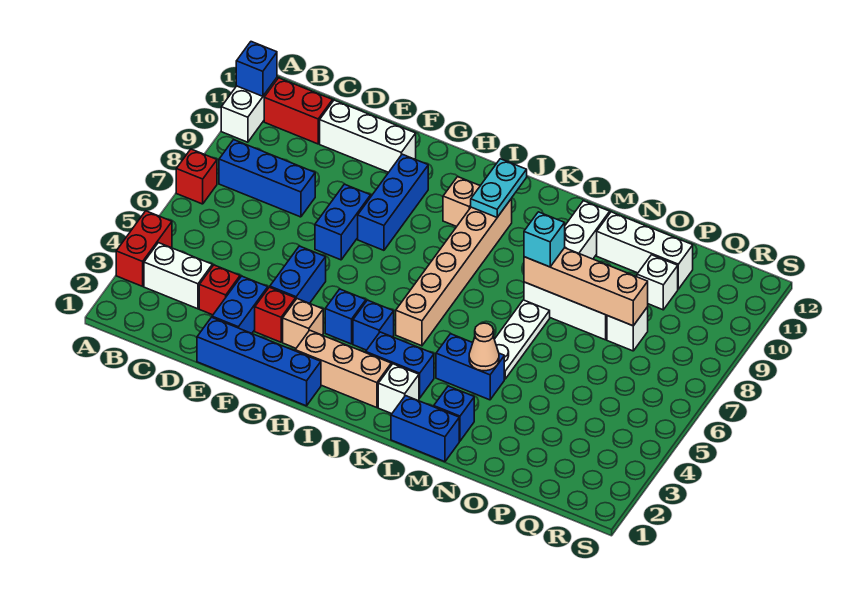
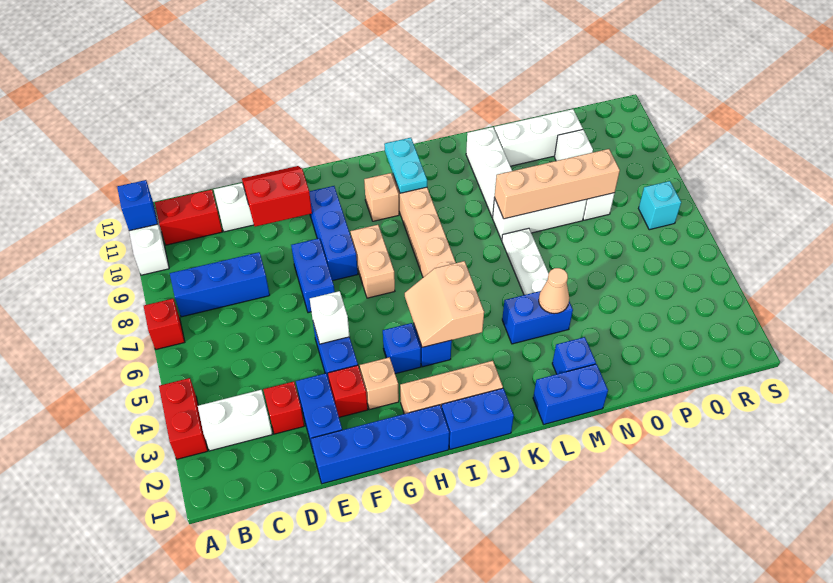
none -> red 2x2 slope [242,166,312,227]
none -> tan 1x2 brick [350,225,395,298]
none -> tan 2x2 slope [405,261,484,347]
blue 1x2 brick [366,332,434,398] -> blue 1x2 brick moved to [441,388,514,449]
white 1x1 brick [378,364,419,414] -> white 1x1 brick moved to [310,291,350,344]
cyan 1x1 brick [524,212,565,267] -> cyan 1x1 brick moved to [639,181,681,230]

